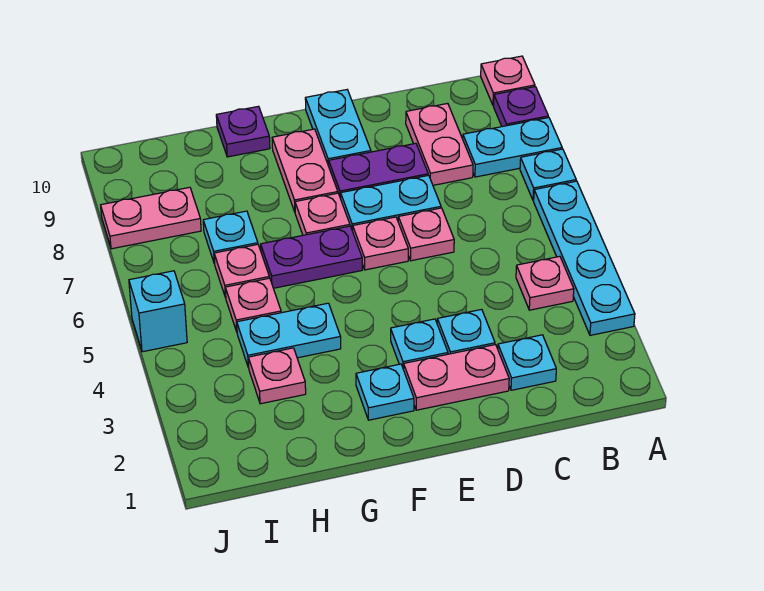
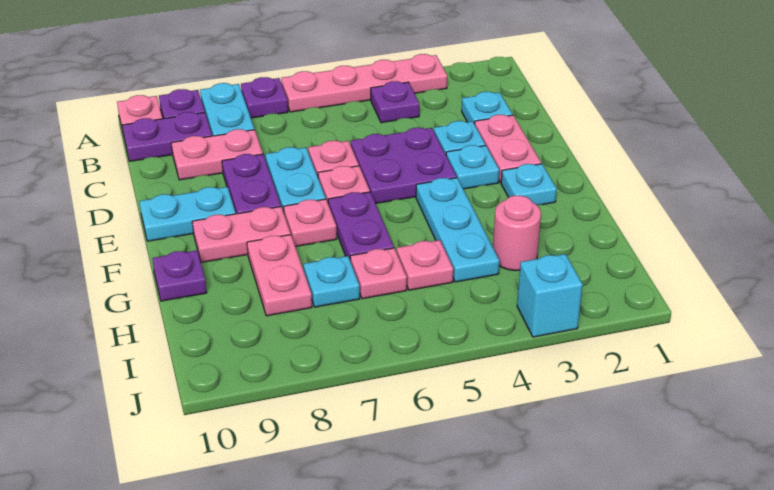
cyan 1x4 plate [534,181,635,335] -> pink 1x4 plate [281,54,447,112]
cyan 1x1 plate [520,149,576,201] -> purple 1x1 plate [241,77,288,118]
pink 1x1 plate [516,256,574,310] -> purple 1x1 plate [371,81,419,123]
none -> purple 1x2 plate [122,112,212,161]
none -> purple 2x2 plate [351,128,457,203]
cyan 1x2 plate [237,303,341,368] -> cyan 1x3 plate [416,178,499,282]
pink 1x1 plate [248,348,306,404] -> pink 1x1 round brick [493,196,541,271]
pink 1x2 plate [101,187,201,249] -> pink 1x2 plate moved to [247,235,312,316]
cyan 1x1 brick [129,271,187,352] -> cyan 1x1 brick moved to [517,254,583,337]

